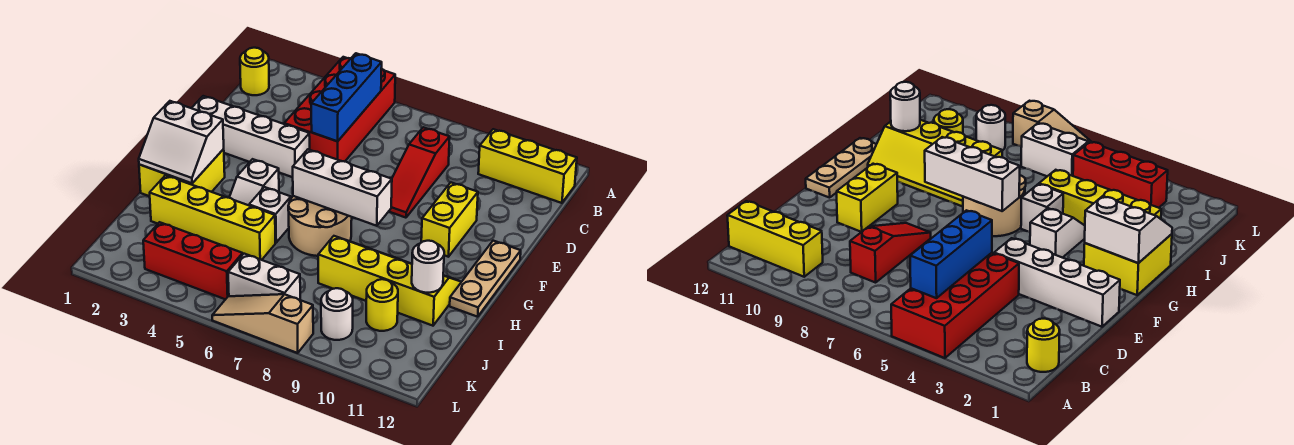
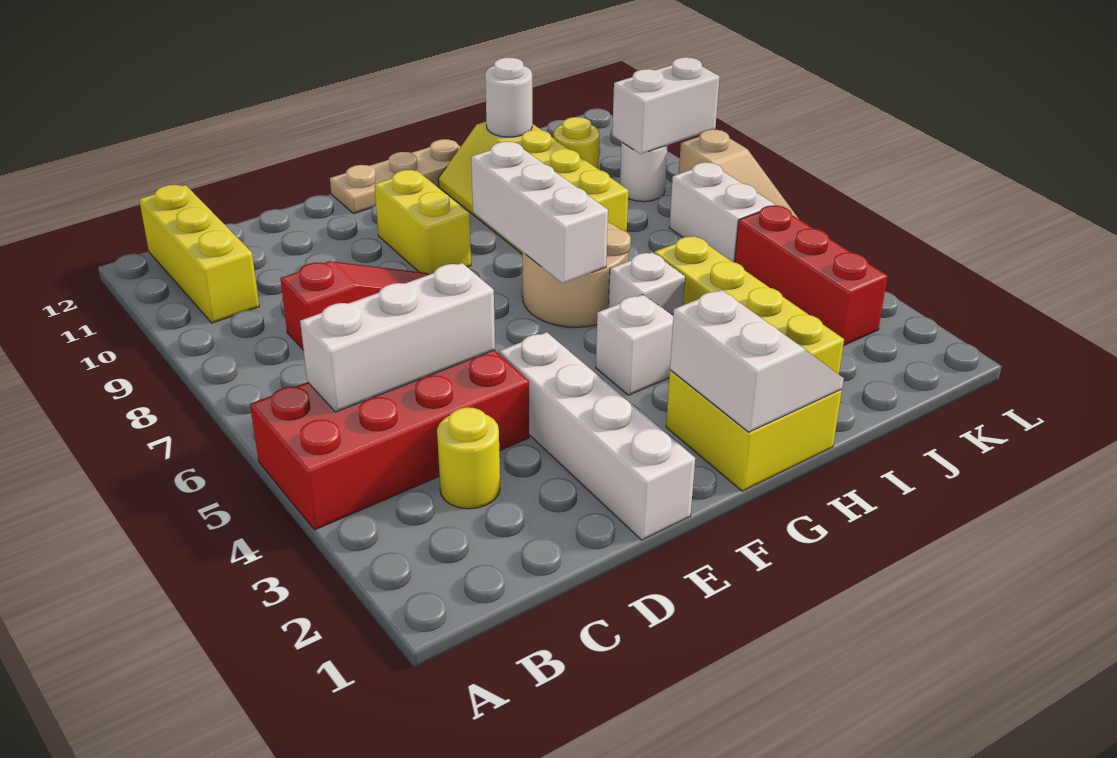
yellow 1x1 round brick [240,48,269,95] -> yellow 1x1 round brick moved to [437,407,500,509]
blue 1x3 brick [311,53,382,141] -> white 1x3 brick [300,263,495,412]
yellow 1x2 brick [421,183,478,257] -> yellow 1x2 brick turned to [375,170,471,275]
none -> white 1x2 brick [612,57,720,154]

